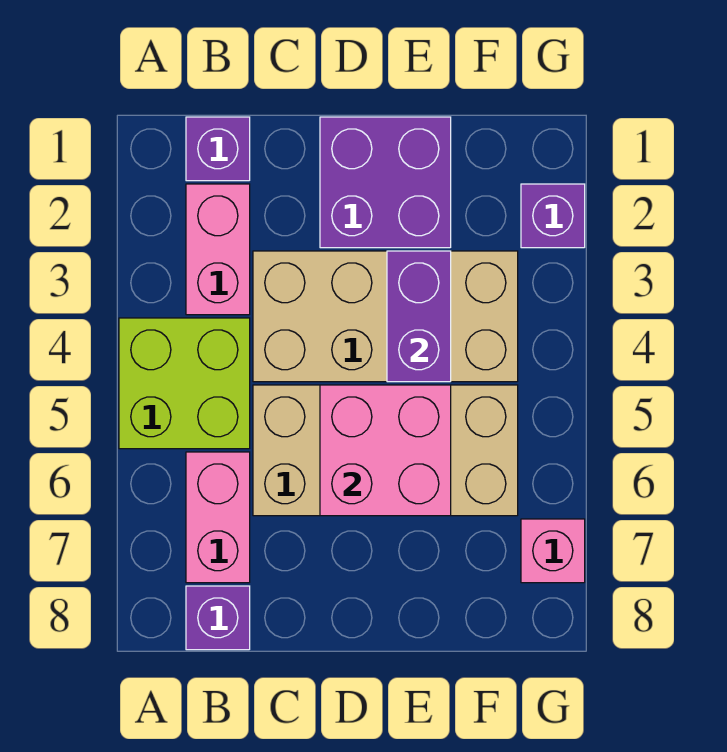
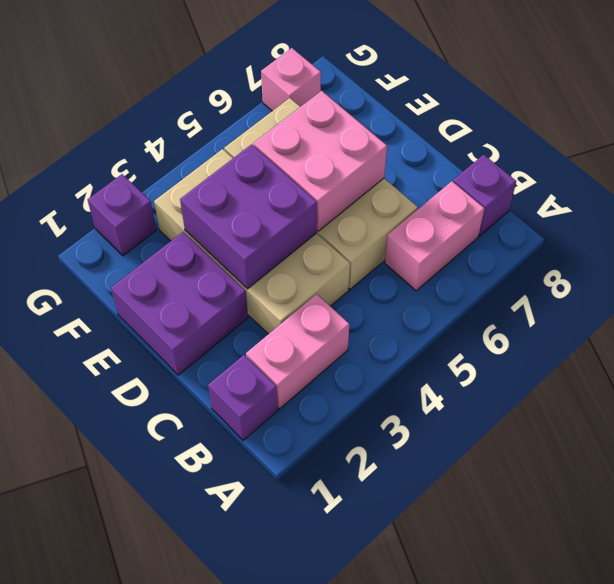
lime 2x2 brick [119,318,250,449] -> none
purple 1x2 brick [387,251,451,382] -> purple 2x2 brick [180,144,317,289]

